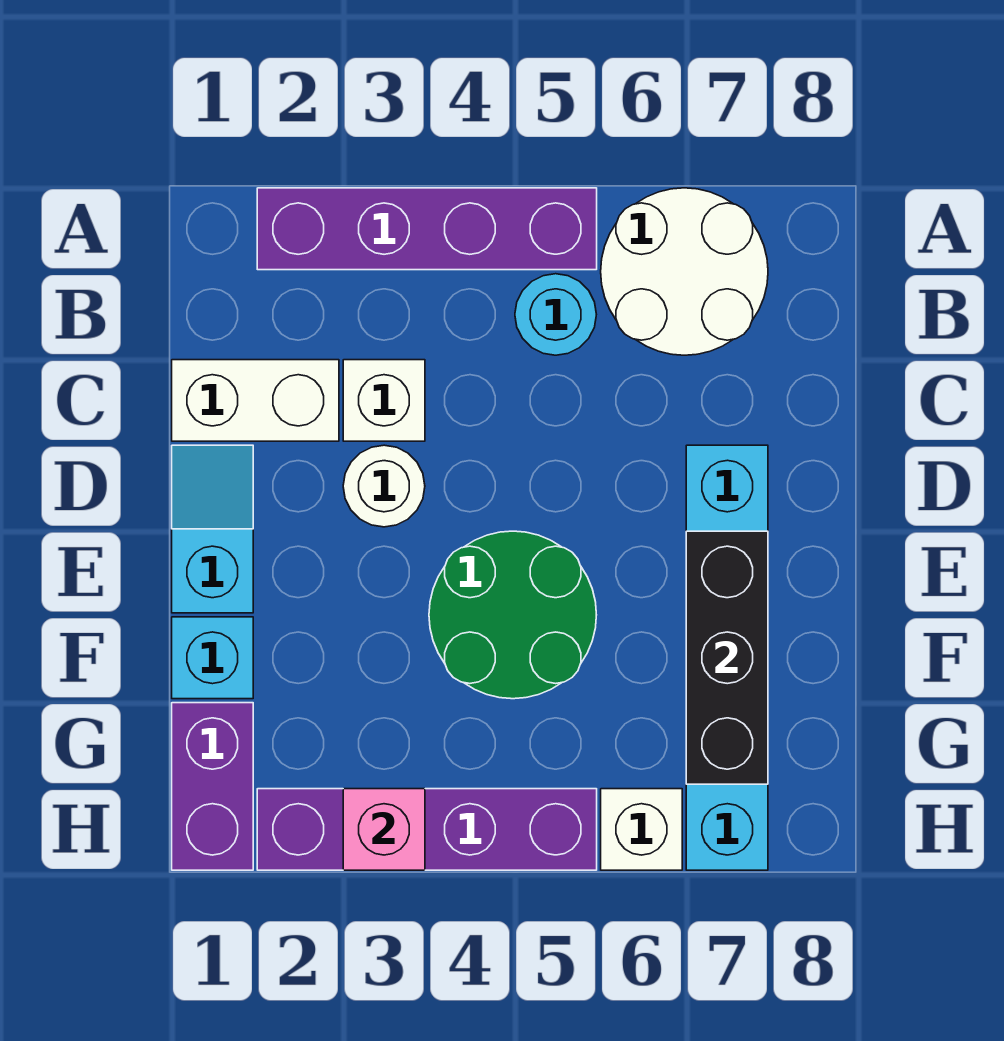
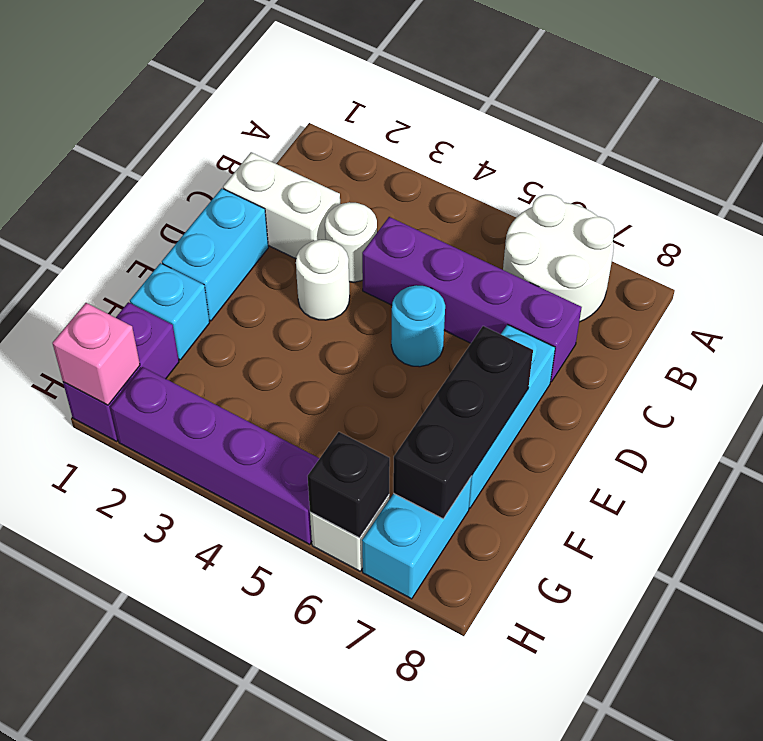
purple 1x4 brick [257,188,597,270] -> purple 1x4 brick moved to [362,217,582,382]
cyan 1x1 round brick [515,274,596,355] -> cyan 1x1 round brick moved to [391,285,445,367]
white 1x1 brick [343,360,425,441] -> white 1x1 round brick [325,202,377,282]
cyan 1x2 slope [172,445,253,613] -> cyan 1x2 brick [162,188,268,321]
green 2x2 round brick [429,531,596,699] -> none
pink 1x1 brick [343,789,425,870] -> pink 1x1 brick moved to [53,303,140,405]
none -> black 1x1 brick [308,432,390,538]

